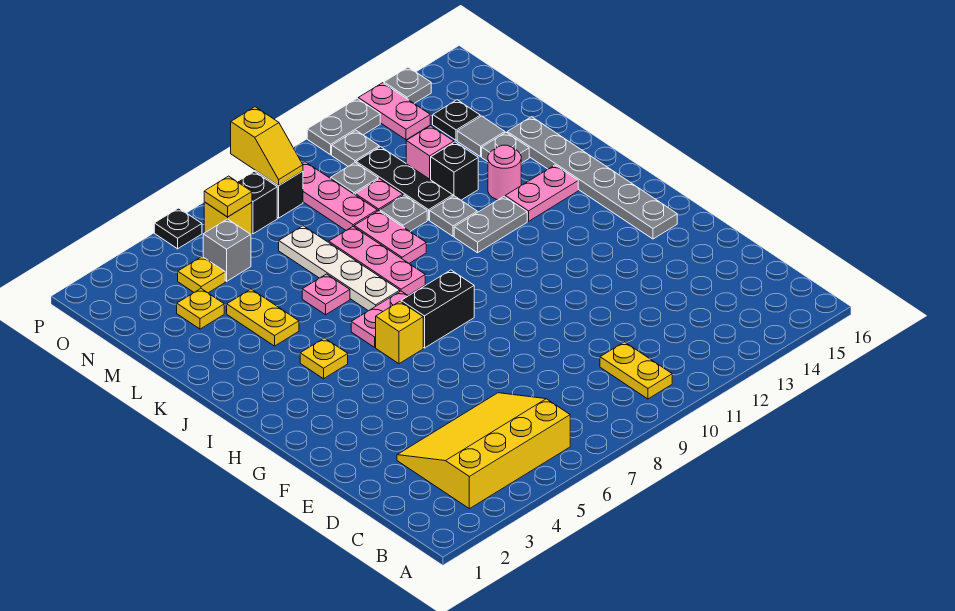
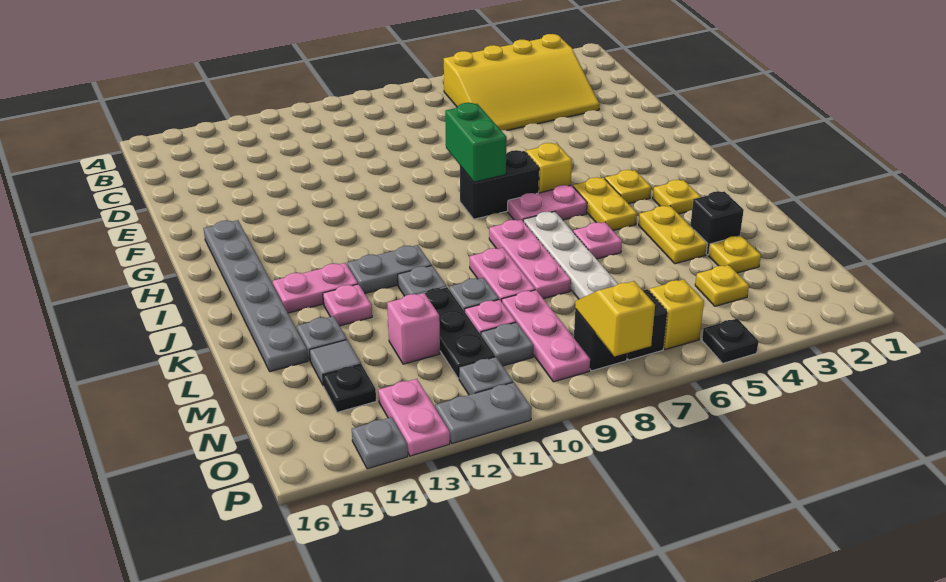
yellow 1x2 plate [600,342,672,399] -> yellow 1x2 plate moved to [573,177,637,231]
none -> green 1x2 brick [445,103,507,182]
pink 1x1 round brick [488,145,521,200] -> pink 1x1 plate [323,284,372,326]
black 1x1 brick [431,142,478,200] -> black 1x1 brick moved to [690,191,744,255]
grey 1x1 brick [203,219,251,281] -> none
yellow 1x1 plate [204,176,252,217] -> yellow 1x1 plate moved to [653,180,701,214]

